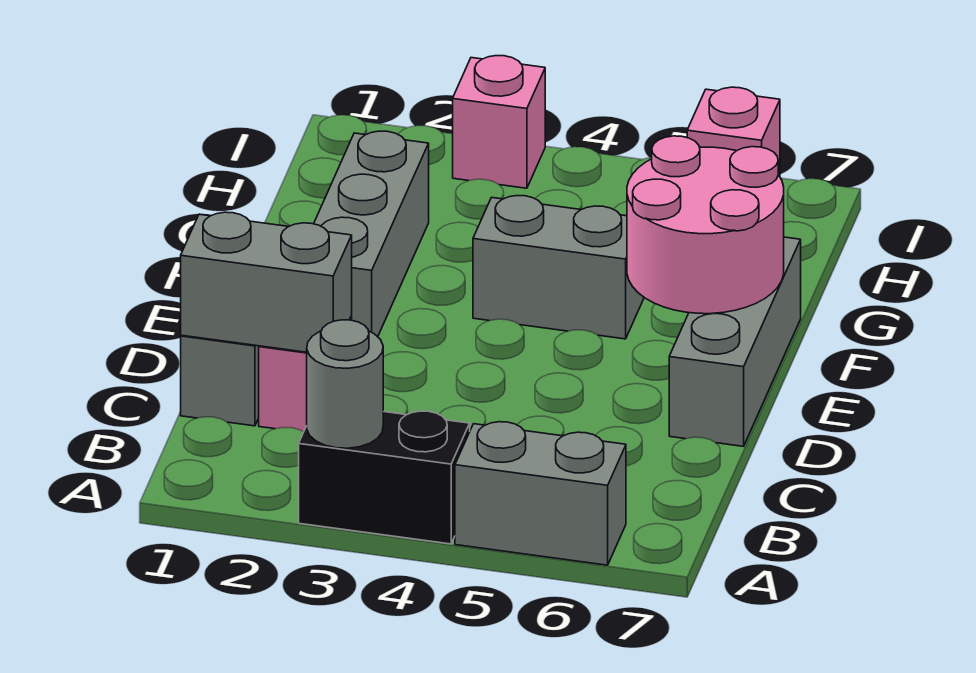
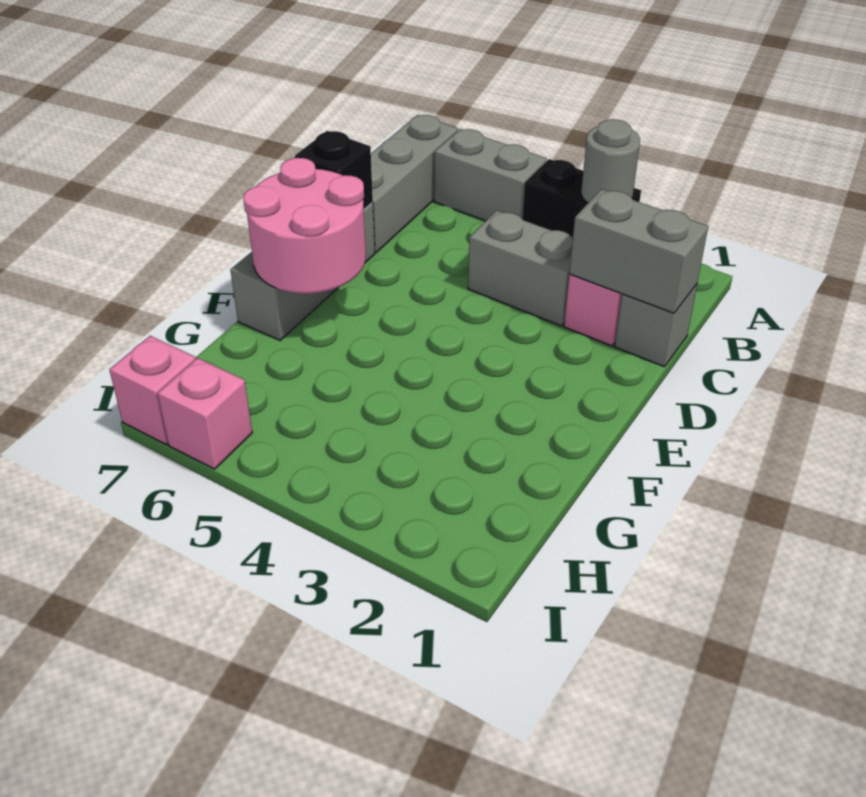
none -> black 1x1 brick [295,131,373,209]
grey 1x3 brick [314,131,429,337] -> grey 1x3 brick moved to [371,115,458,252]
grey 1x2 brick [473,196,644,339] -> grey 1x2 brick moved to [468,211,573,326]
pink 1x1 brick [453,56,545,188] -> pink 1x1 brick moved to [109,336,196,445]

